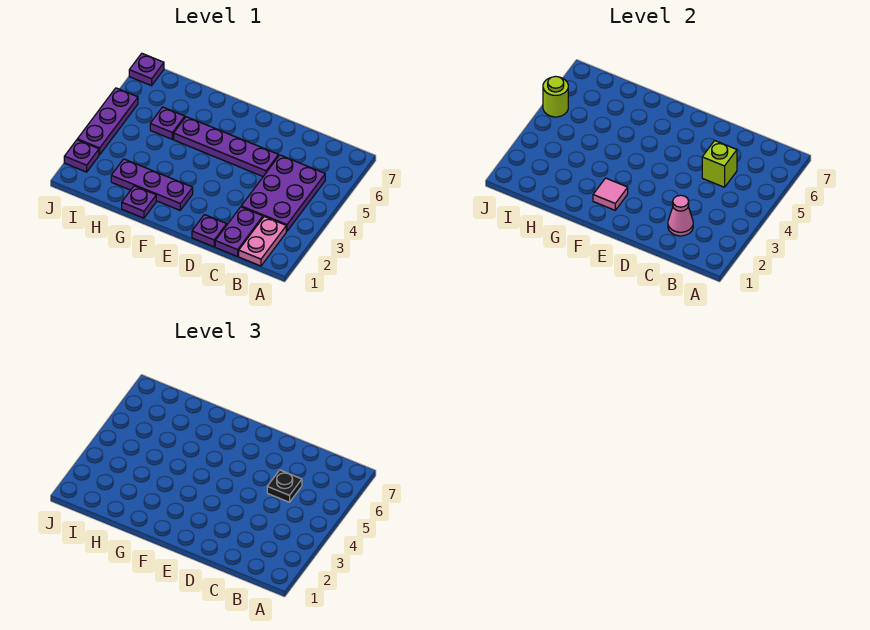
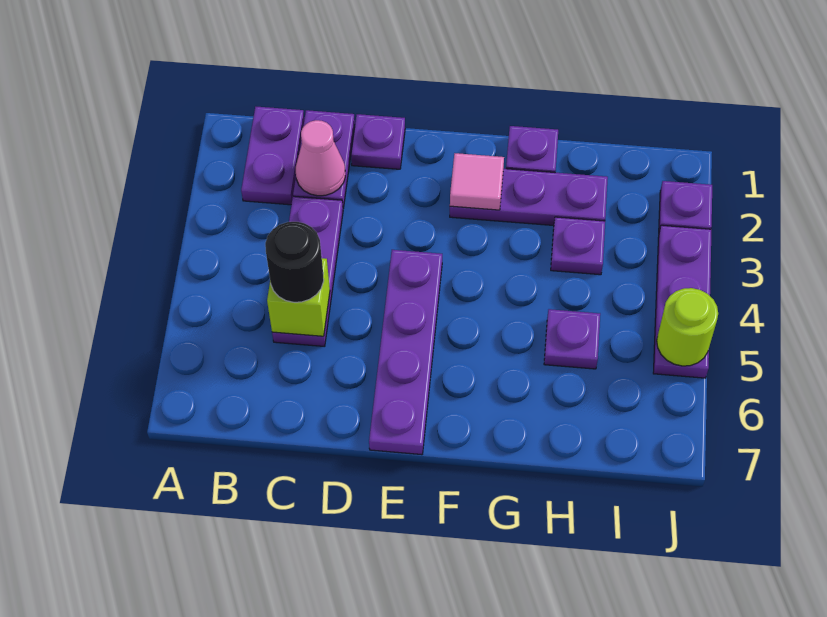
pink 1x2 plate [239,217,286,266] -> purple 1x2 plate [241,107,304,205]
purple 2x3 plate [241,155,325,231] -> purple 1x3 plate [272,196,343,347]
black 1x1 plate [267,470,302,502] -> black 1x1 round brick [265,222,324,302]
purple 1x4 plate [174,117,278,176] -> purple 1x4 plate turned to [369,250,442,455]
purple 1x1 plate [129,54,164,86] -> purple 1x1 plate moved to [551,217,605,275]

